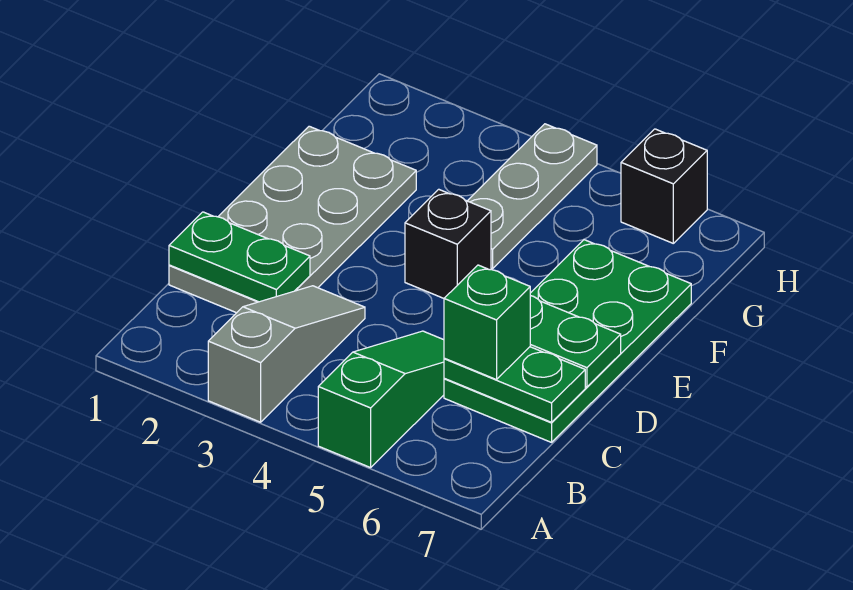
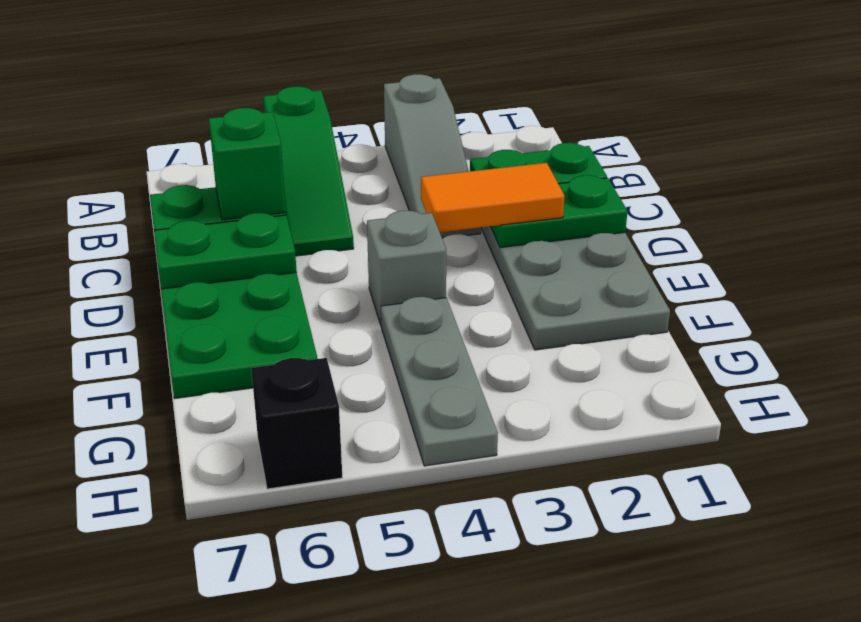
none -> green 1x2 plate [491,175,627,248]
none -> orange 1x2 tile [421,163,565,232]
black 1x1 brick [405,189,491,298] -> grey 1x1 brick [367,210,446,325]

